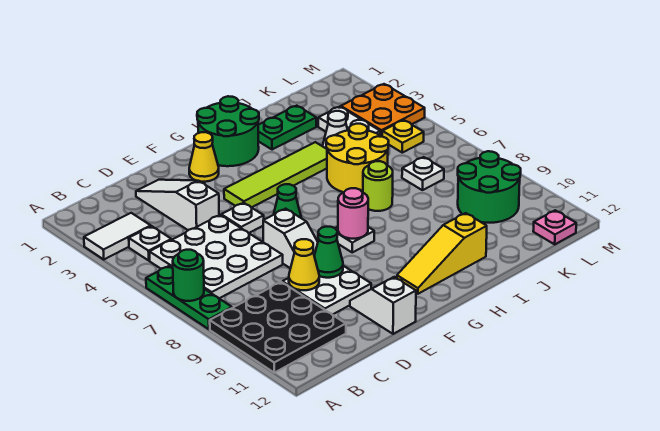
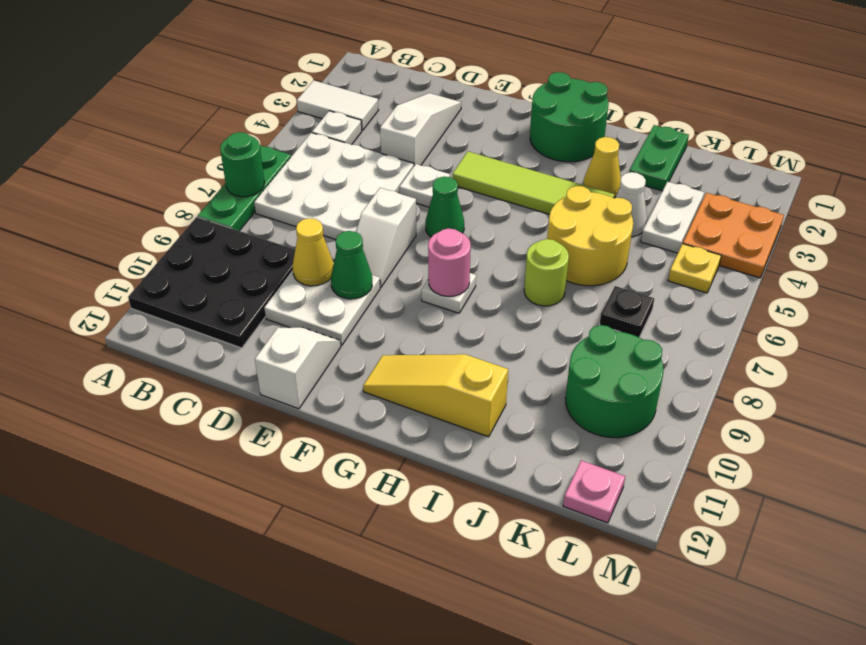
yellow 1x1 cone [189,132,219,182] -> yellow 1x1 cone moved to [583,137,621,198]
green 1x2 plate [258,106,316,150] -> green 1x2 plate turned to [630,125,689,191]
white 1x1 plate [402,157,444,190] -> black 1x1 plate [599,286,654,337]

